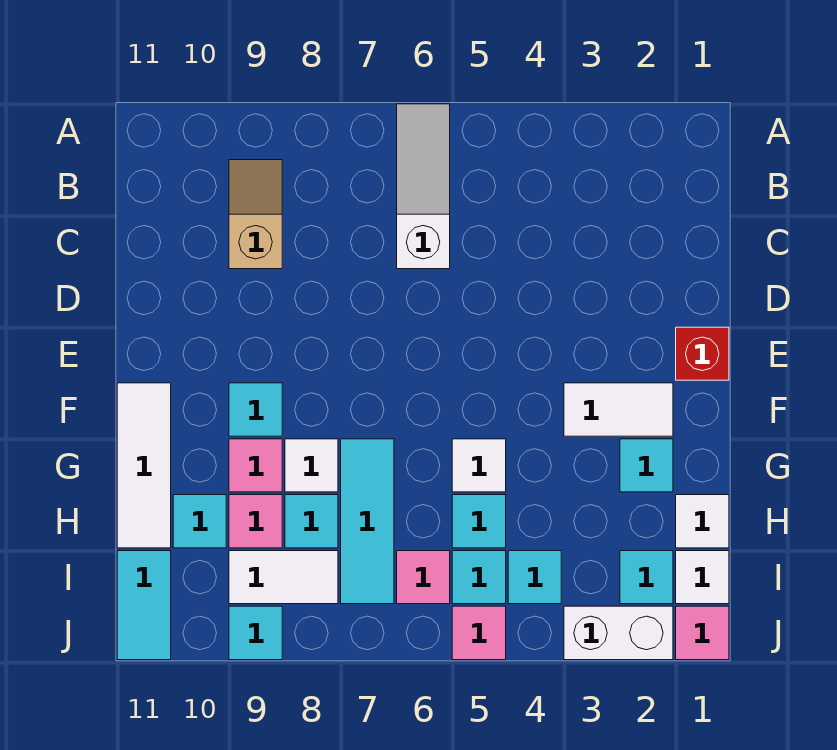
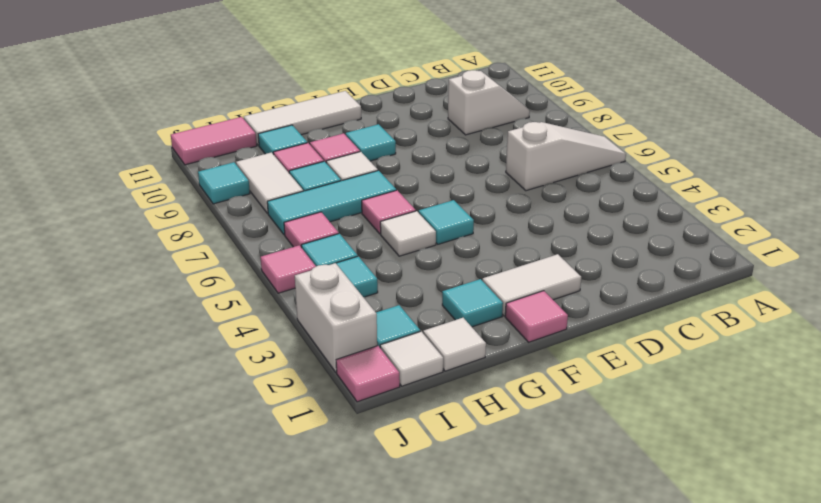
tan 1x2 slope [229,160,282,269] -> white 1x2 slope [448,70,530,135]
red 1x1 brick [676,327,729,380] -> none
none -> pink 1x1 tile [505,291,568,342]
white 1x2 tile [564,383,673,436] -> white 1x2 tile turned to [482,254,581,316]
none -> pink 1x1 tile [362,190,416,234]
cyan 1x1 tile [452,495,506,548] -> cyan 1x1 tile moved to [418,200,474,244]
cyan 1x2 tile [117,551,171,660] -> pink 1x2 tile [171,117,257,165]

